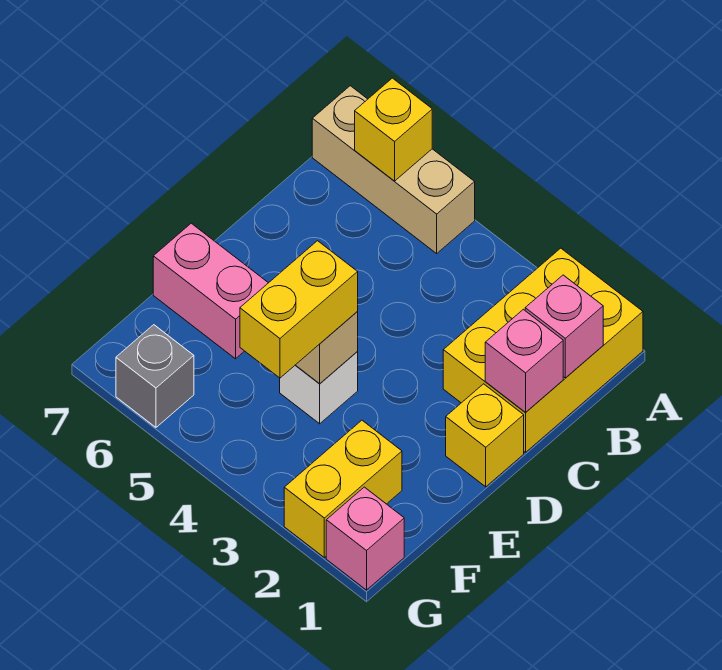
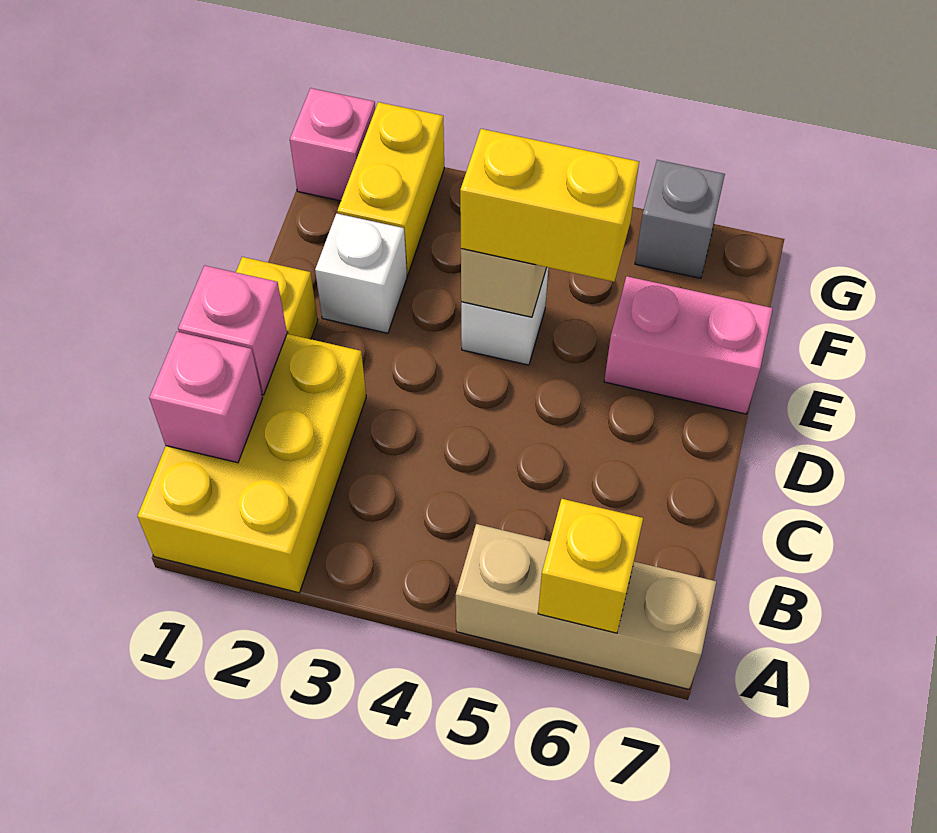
none -> white 1x1 brick [315,214,407,333]
yellow 1x2 brick [240,241,358,378] -> yellow 1x2 brick turned to [460,129,639,282]

